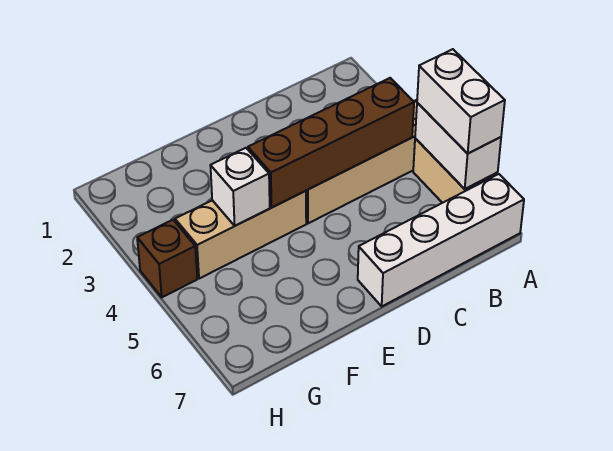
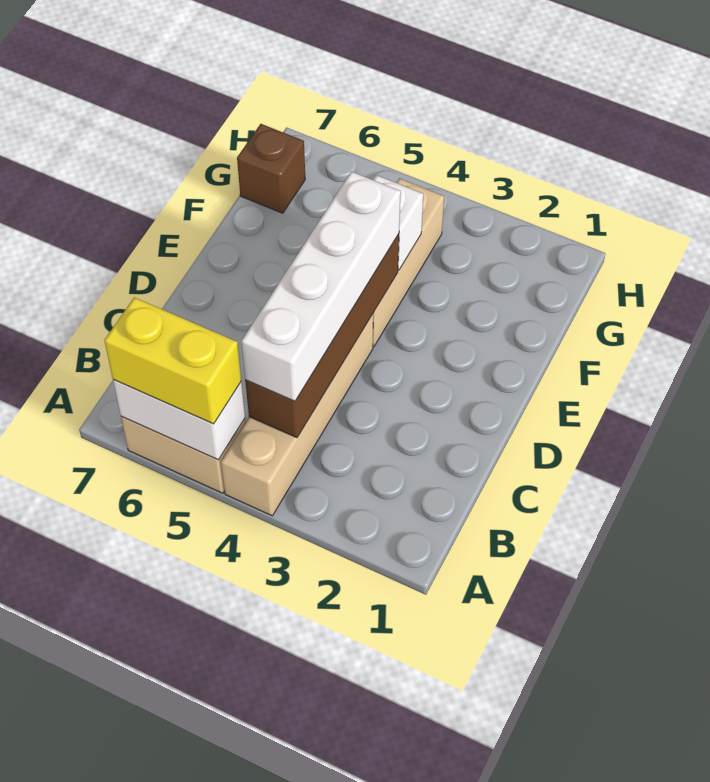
white 1x2 brick [417,49,505,154] -> yellow 1x2 brick [104,298,241,424]
white 1x4 brick [358,174,524,306] -> white 1x4 brick moved to [242,172,401,401]
brown 1x1 brick [137,220,197,297] -> brown 1x1 brick moved to [237,124,305,213]

